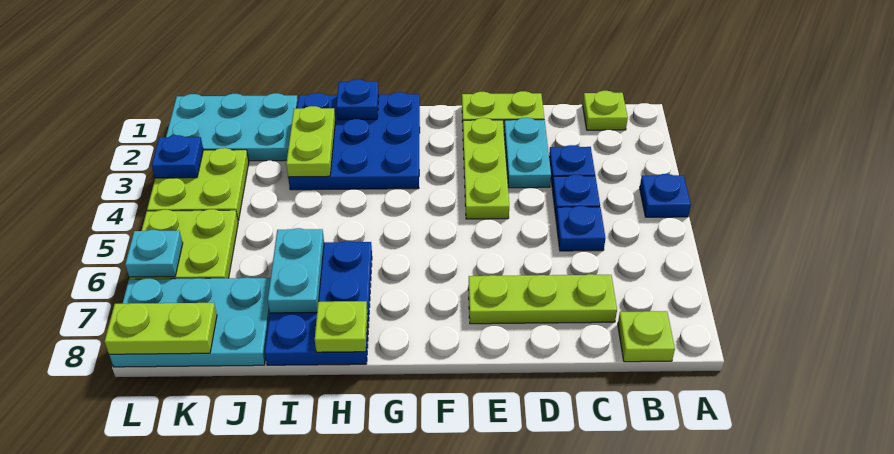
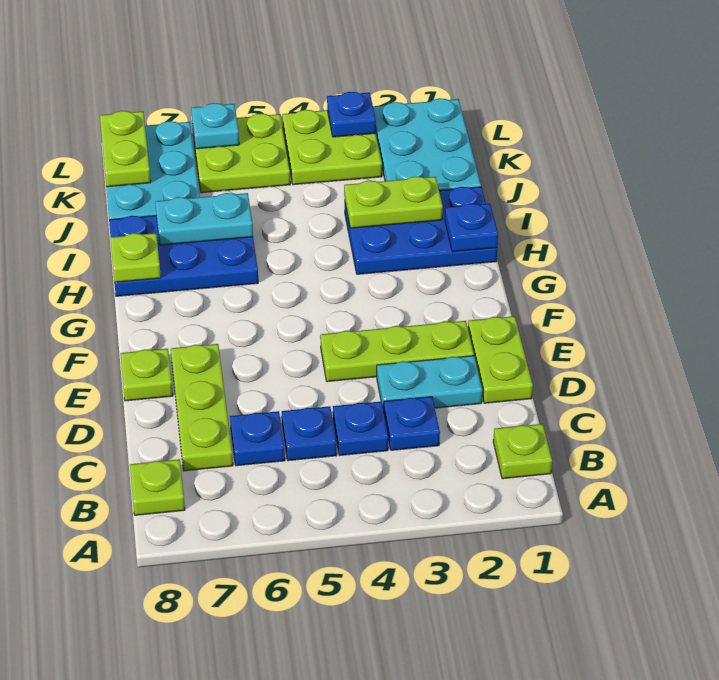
blue 1x1 plate [640,174,691,217] -> blue 1x1 plate moved to [230,411,285,466]
none -> lime 1x1 plate [120,349,173,401]
blue 3x3 plate [288,92,420,190] -> blue 2x3 plate [345,187,497,274]

